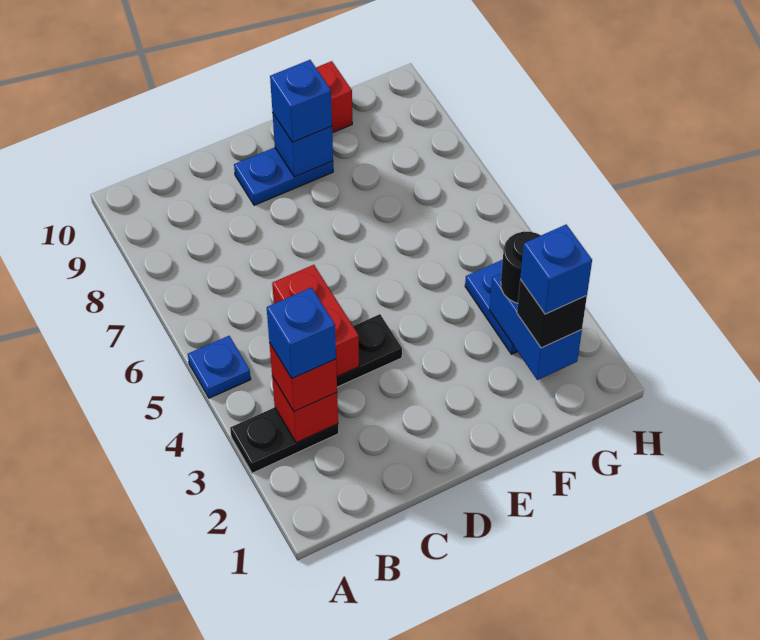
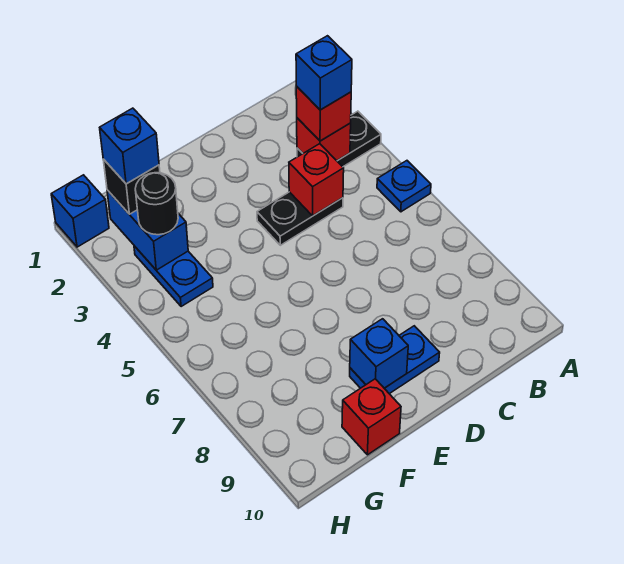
red 1x2 brick [272,265,359,377] -> red 1x1 brick [289,144,344,216]
blue 1x1 brick [270,60,332,142] -> blue 1x1 brick moved to [51,175,109,247]

